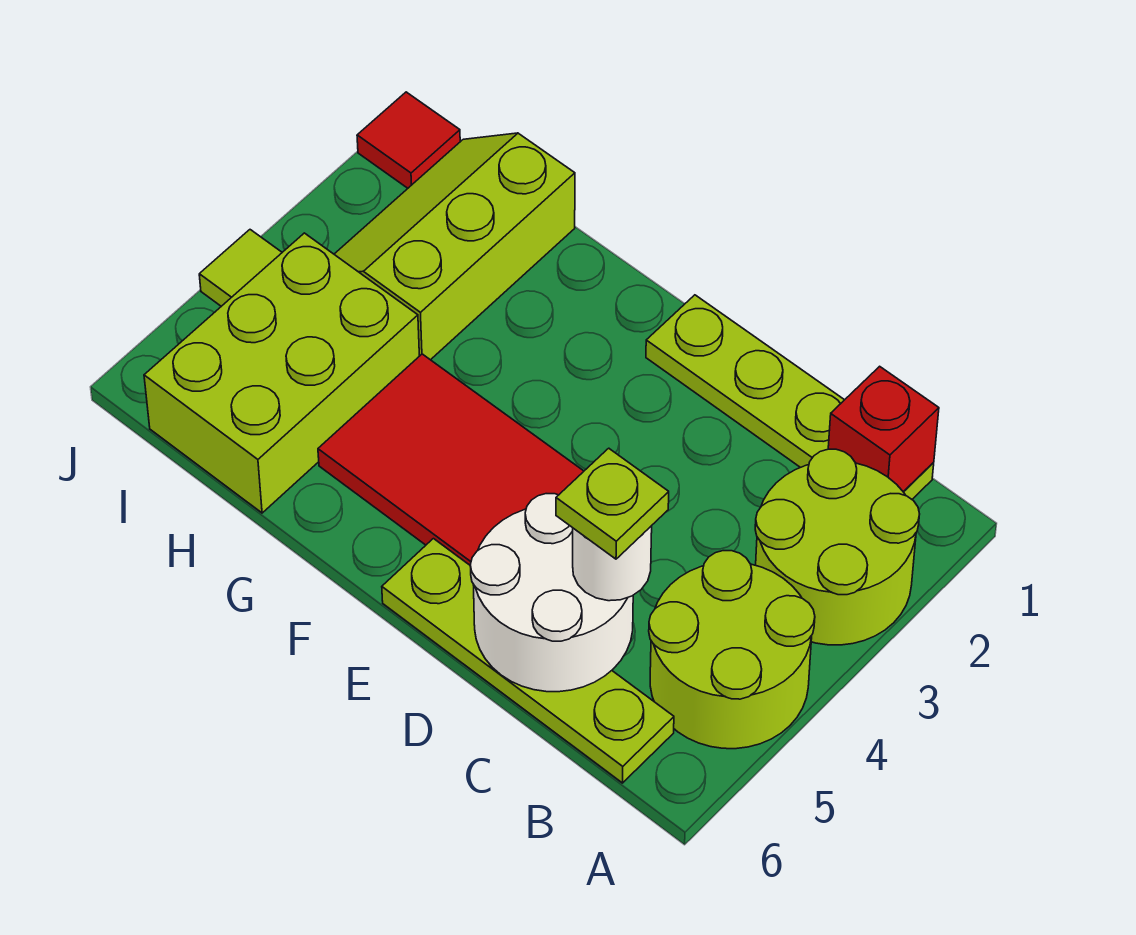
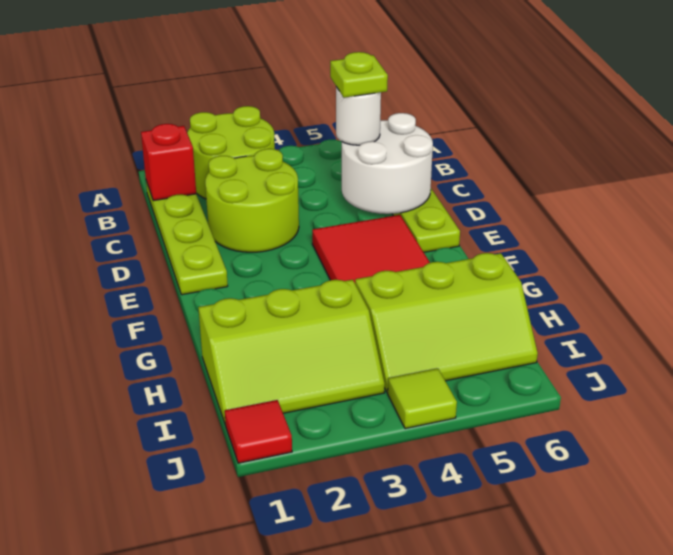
lime 2x2 round brick [649,551,815,749] -> lime 2x2 round brick moved to [205,149,299,252]
lime 2x3 brick [144,233,419,513] -> lime 2x3 slope [355,253,538,393]

